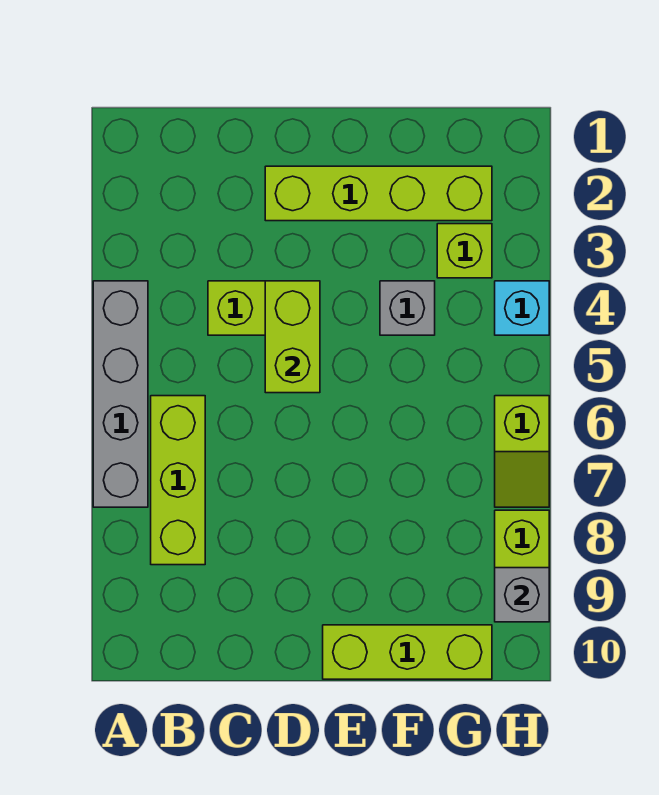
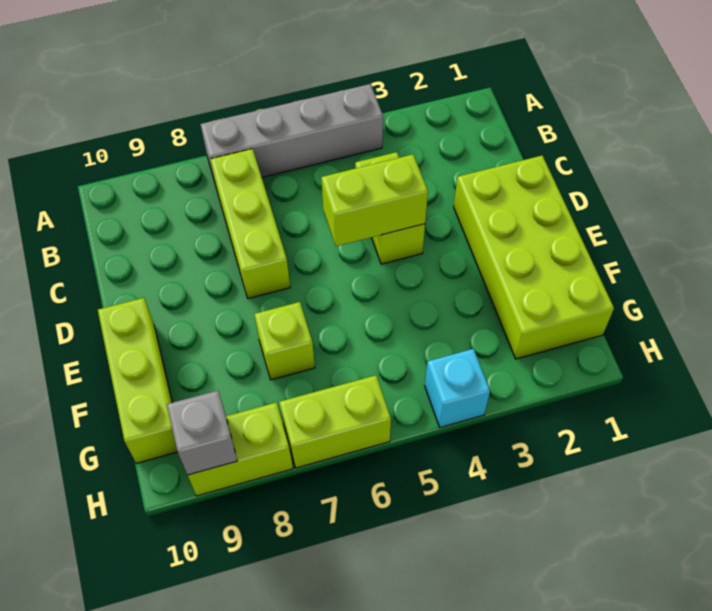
lime 1x3 brick [151,396,205,565] -> lime 1x3 brick turned to [210,149,290,299]
lime 1x4 brick [265,166,492,221] -> lime 2x4 brick [454,156,614,359]
grey 1x1 brick [380,281,435,335] -> none
lime 1x1 brick [437,224,492,278] -> lime 1x1 brick moved to [254,302,315,380]
lime 1x2 slope [495,396,549,507] -> lime 1x2 brick [279,375,391,468]

